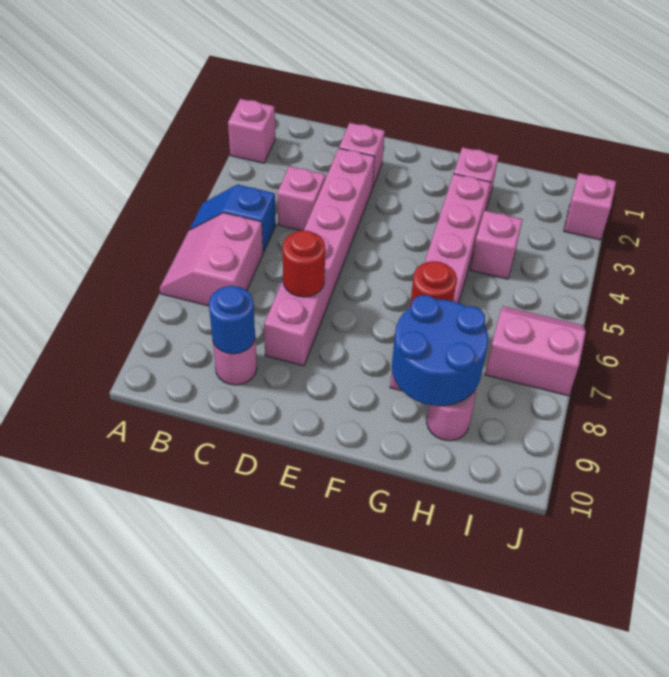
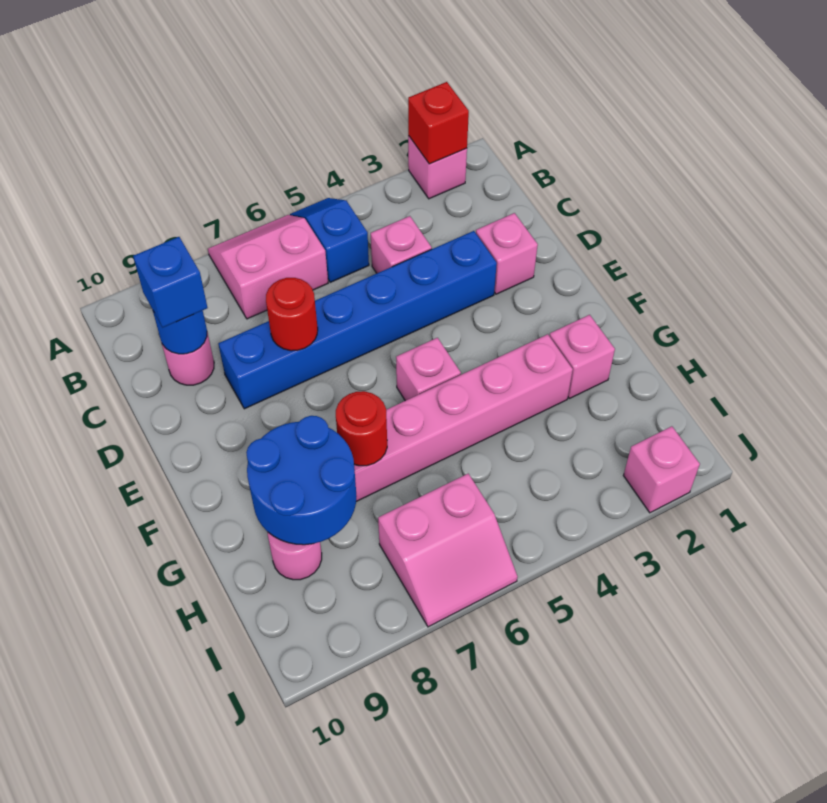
none -> red 1x1 brick [408,82,469,164]
none -> blue 1x1 brick [133,237,208,327]
pink 1x6 brick [264,148,375,366] -> blue 1x6 brick [218,231,497,409]
pink 1x1 brick [470,210,523,279] -> pink 1x1 brick moved to [396,338,461,401]
pink 2x2 slope [485,306,586,396] -> pink 2x2 slope turned to [378,474,518,627]

